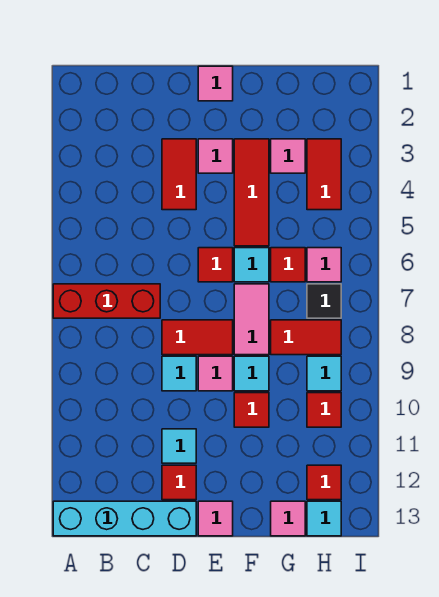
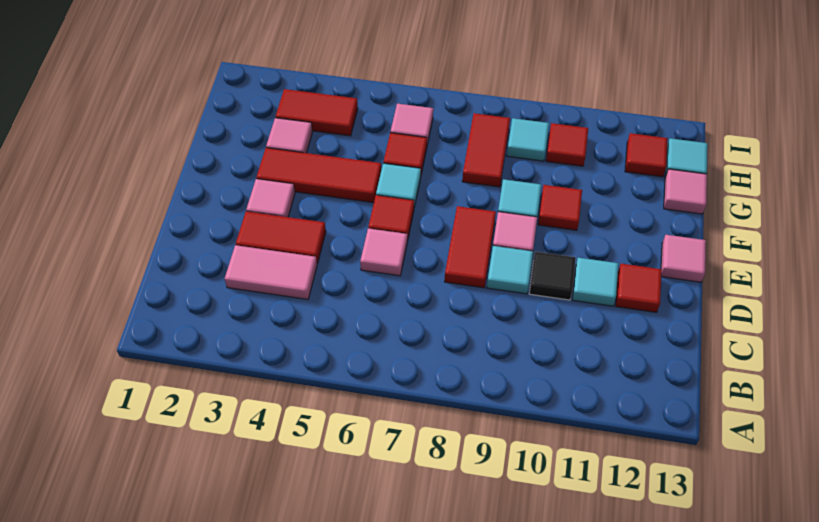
red 1x3 brick [53,284,160,318] -> none
cyan 1x4 brick [53,501,196,536] -> none
pink 1x1 tile [198,66,233,101] -> pink 1x1 tile moved to [360,228,407,276]
pink 1x2 tile [234,284,269,355] -> pink 1x2 tile moved to [225,245,317,299]
black 1x1 tile [307,284,341,318] -> black 1x1 tile moved to [529,252,576,300]

